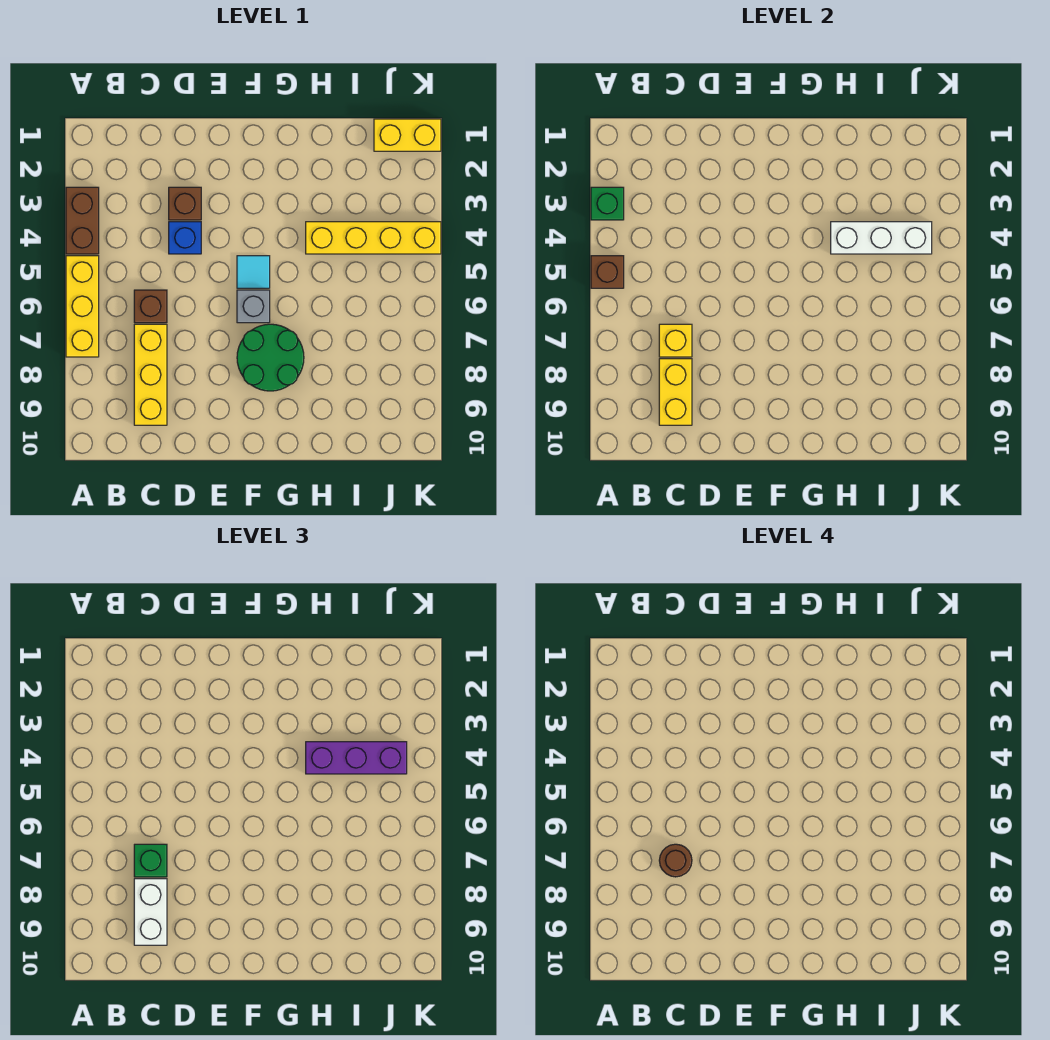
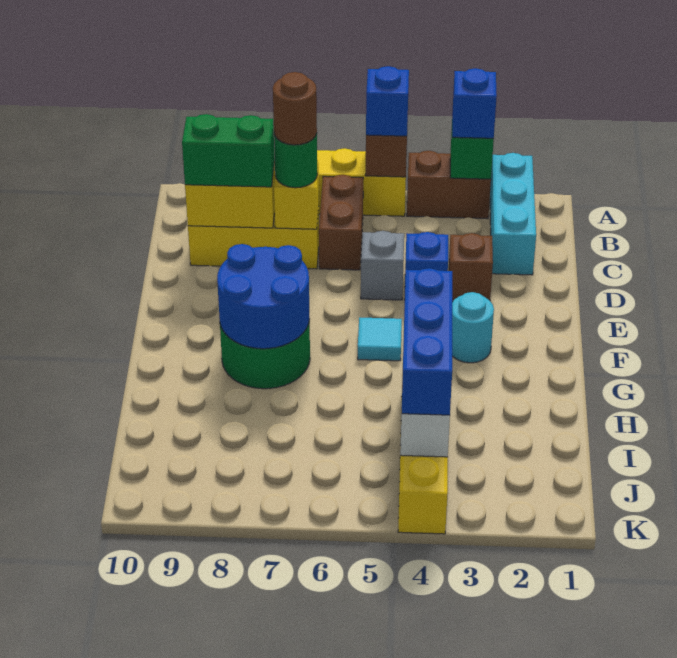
none -> cyan 1x3 brick [490,153,536,275]
none -> blue 1x1 brick [452,68,497,138]
none -> blue 1x1 brick [366,66,409,136]
brown 1x1 brick [134,290,167,323] -> brown 1x2 brick [319,175,363,270]
green 1x1 brick [134,844,167,877] -> green 1x1 round brick [274,134,317,188]
white 1x2 brick [134,879,167,945] -> green 1x2 brick [182,114,275,187]
none -> cyan 1x1 round brick [452,292,494,363]
grey 1x1 brick [237,290,270,323] -> grey 1x1 brick moved to [361,231,404,300]
none -> blue 2x2 round brick [217,244,310,349]
purple 1x3 brick [306,742,407,774] -> blue 1x3 brick [401,268,452,415]
yellow 1x2 brick [374,119,441,151] -> none

